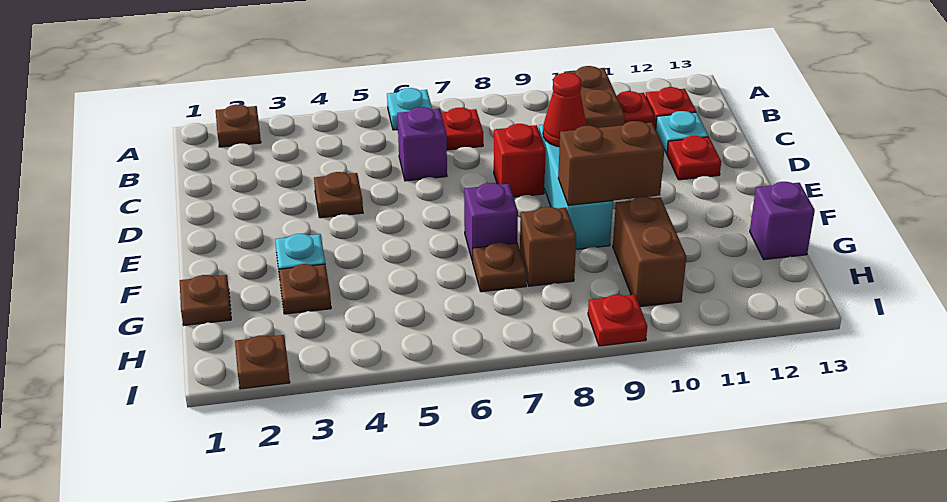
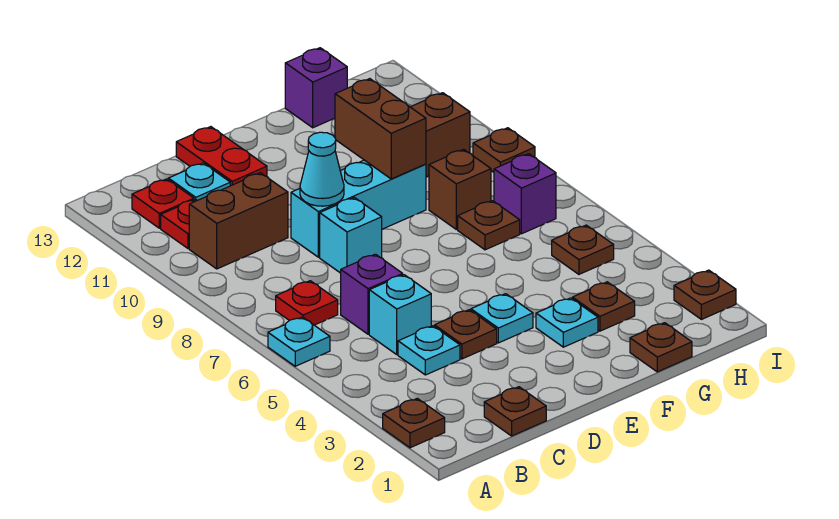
none -> brown 1x1 plate [484,387,546,436]
none -> cyan 1x1 plate [398,326,460,375]
none -> cyan 1x1 brick [369,275,431,354]
red 1x1 brick [494,124,546,197] -> cyan 1x1 brick [320,197,382,273]
red 1x1 cone [543,73,587,147] -> cyan 1x1 cone [300,132,344,206]
red 1x1 plate [667,136,721,180] -> red 1x2 plate [176,127,267,186]
none -> cyan 1x1 plate [471,294,533,343]
purple 1x1 brick [464,183,518,261] -> purple 1x1 brick moved to [494,154,556,234]
none -> brown 1x1 plate [552,225,614,274]
red 1x1 plate [588,294,647,346] -> brown 1x1 plate [473,128,535,172]

